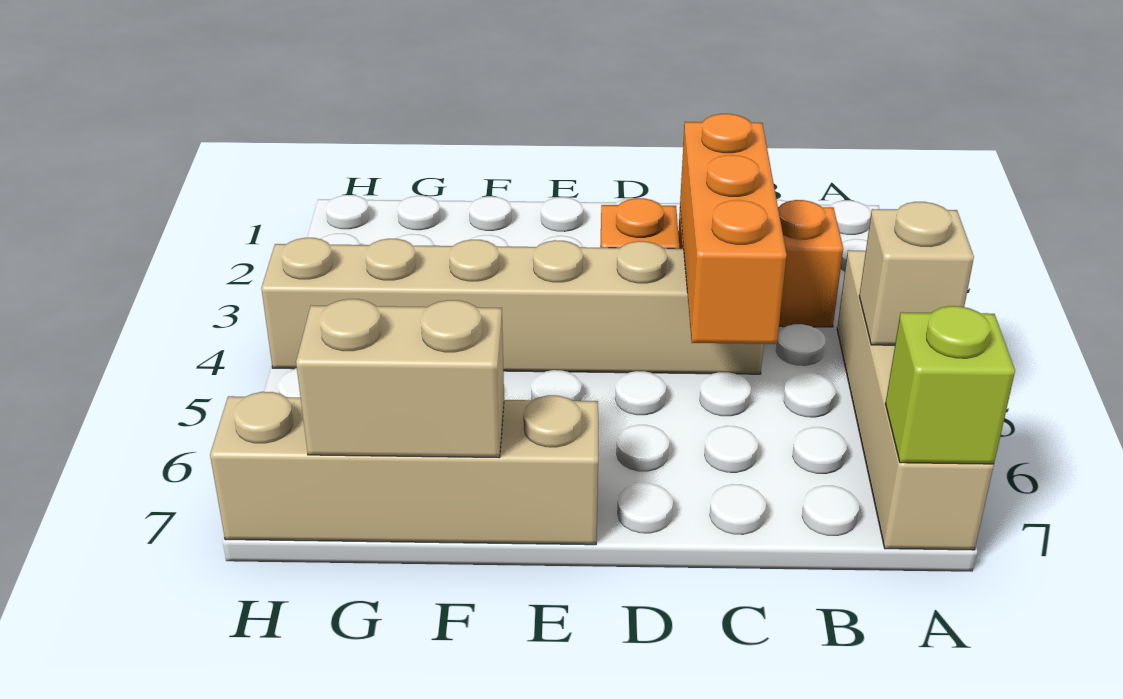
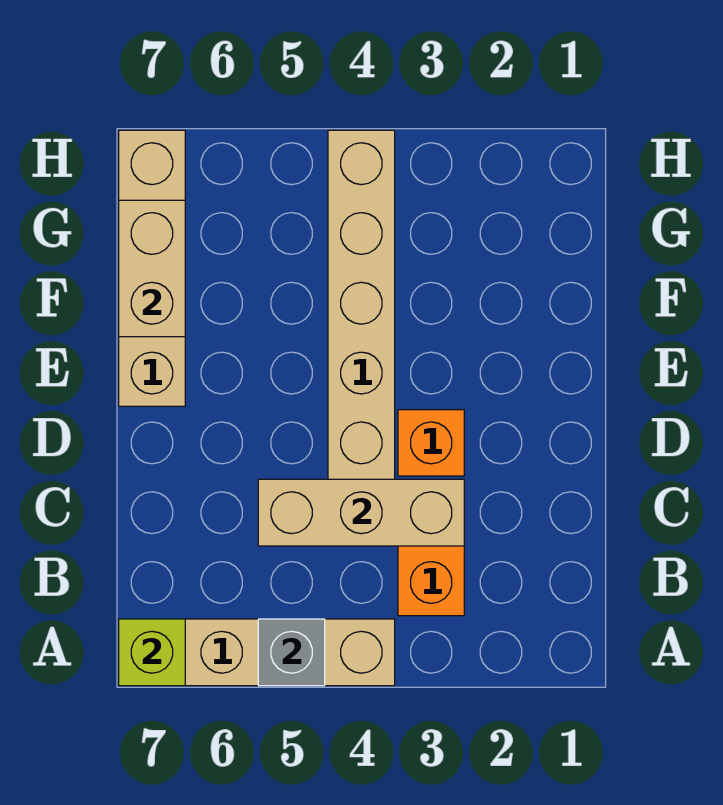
tan 1x1 brick [859,202,974,345] -> grey 1x1 brick [258,619,325,686]
orange 1x3 brick [680,114,787,344] -> tan 1x3 brick [258,479,464,546]

